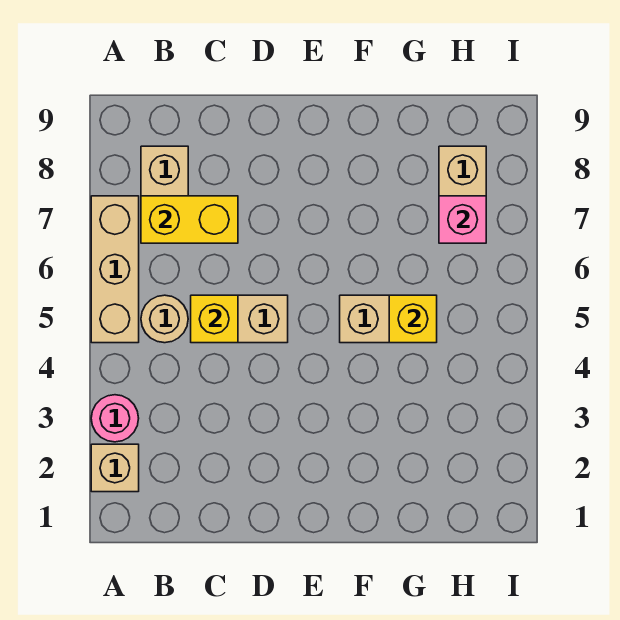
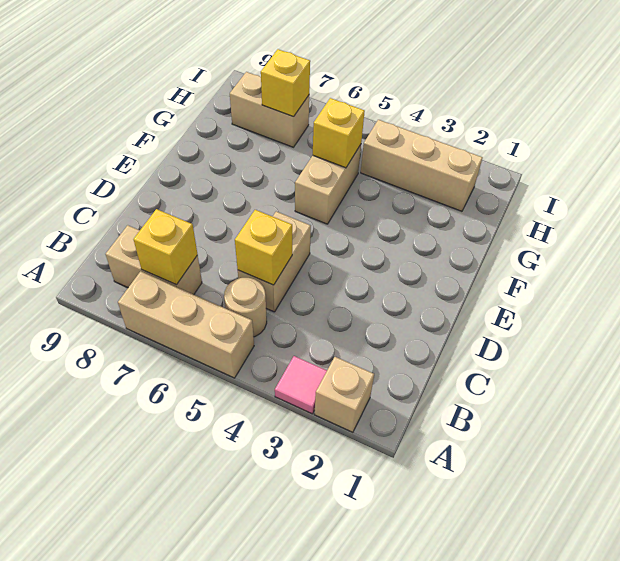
pink 1x1 round brick [91,395,139,442] -> pink 1x1 tile [275,356,327,414]
yellow 1x2 brick [141,196,238,243] -> yellow 1x1 brick [134,209,198,285]
none -> tan 1x3 brick [361,120,483,211]
pink 1x1 brick [439,196,486,243] -> yellow 1x1 brick [261,49,310,117]

